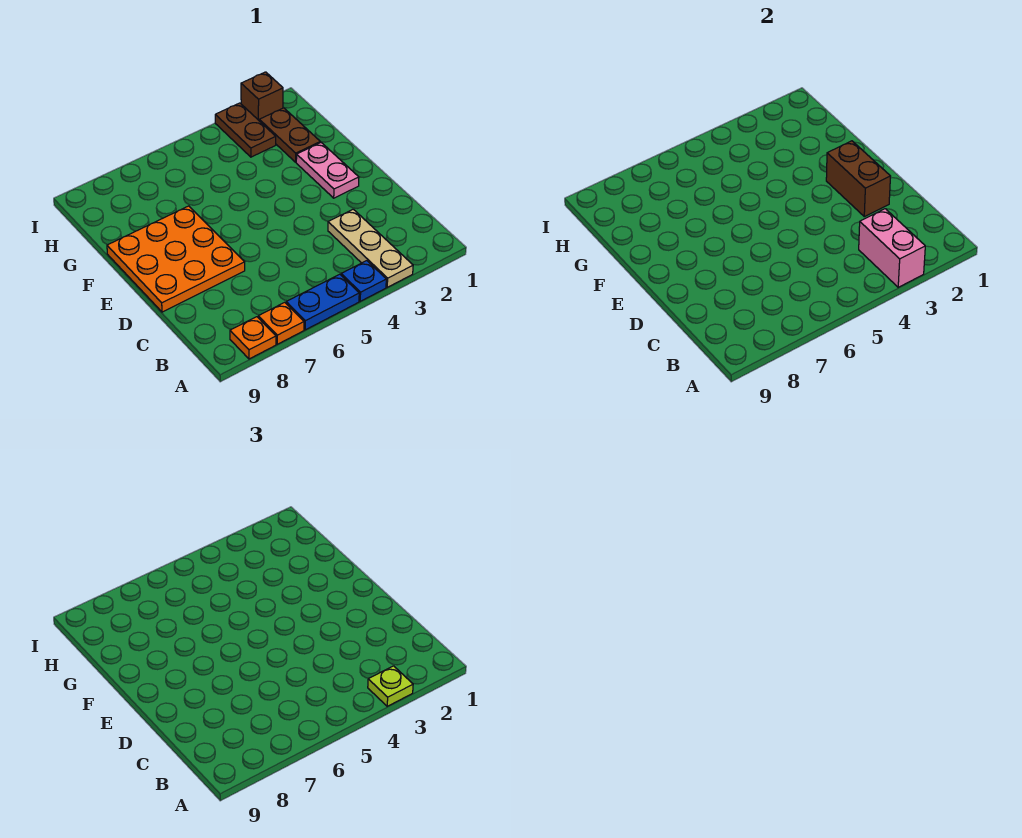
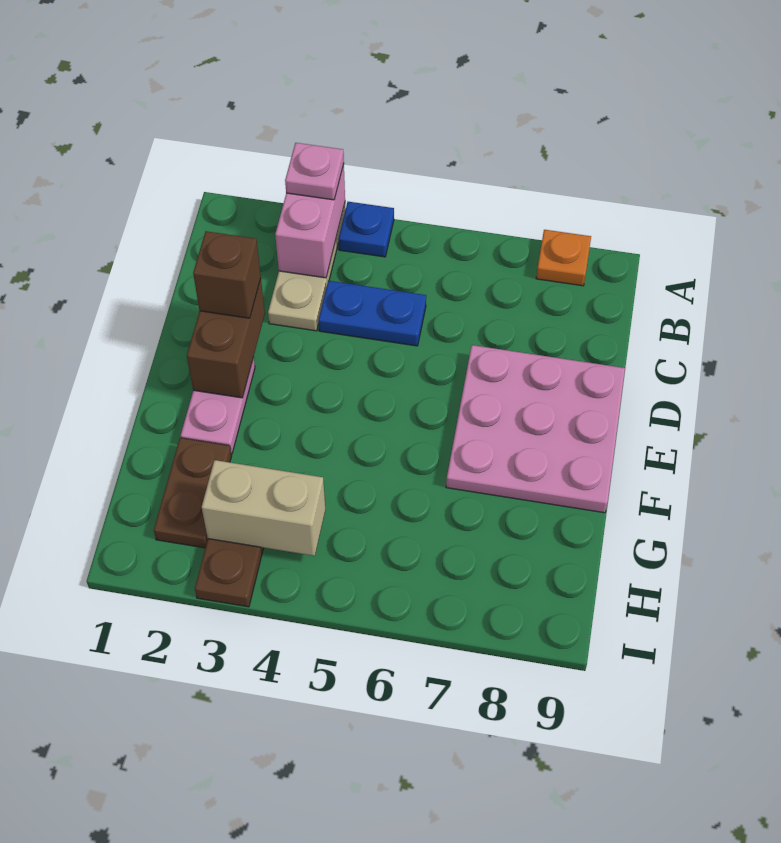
lime 1x1 plate [368,666,413,706] -> pink 1x1 plate [285,143,344,200]
blue 1x2 plate [286,274,359,330] -> blue 1x2 plate moved to [318,281,426,346]
orange 1x1 plate [258,302,304,344] -> none
orange 3x3 plate [107,206,245,312] -> pink 3x3 plate [446,345,625,513]
none -> tan 1x2 brick [202,460,325,556]
brown 1x1 brick [241,72,283,120] -> brown 1x1 brick moved to [193,231,261,318]

